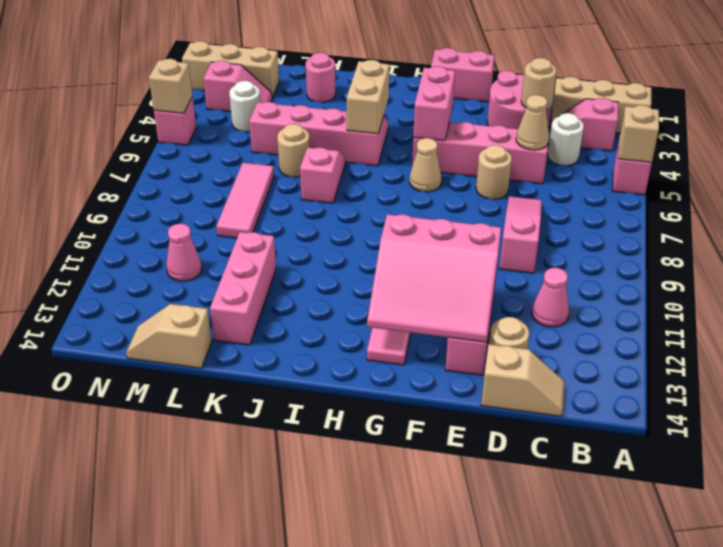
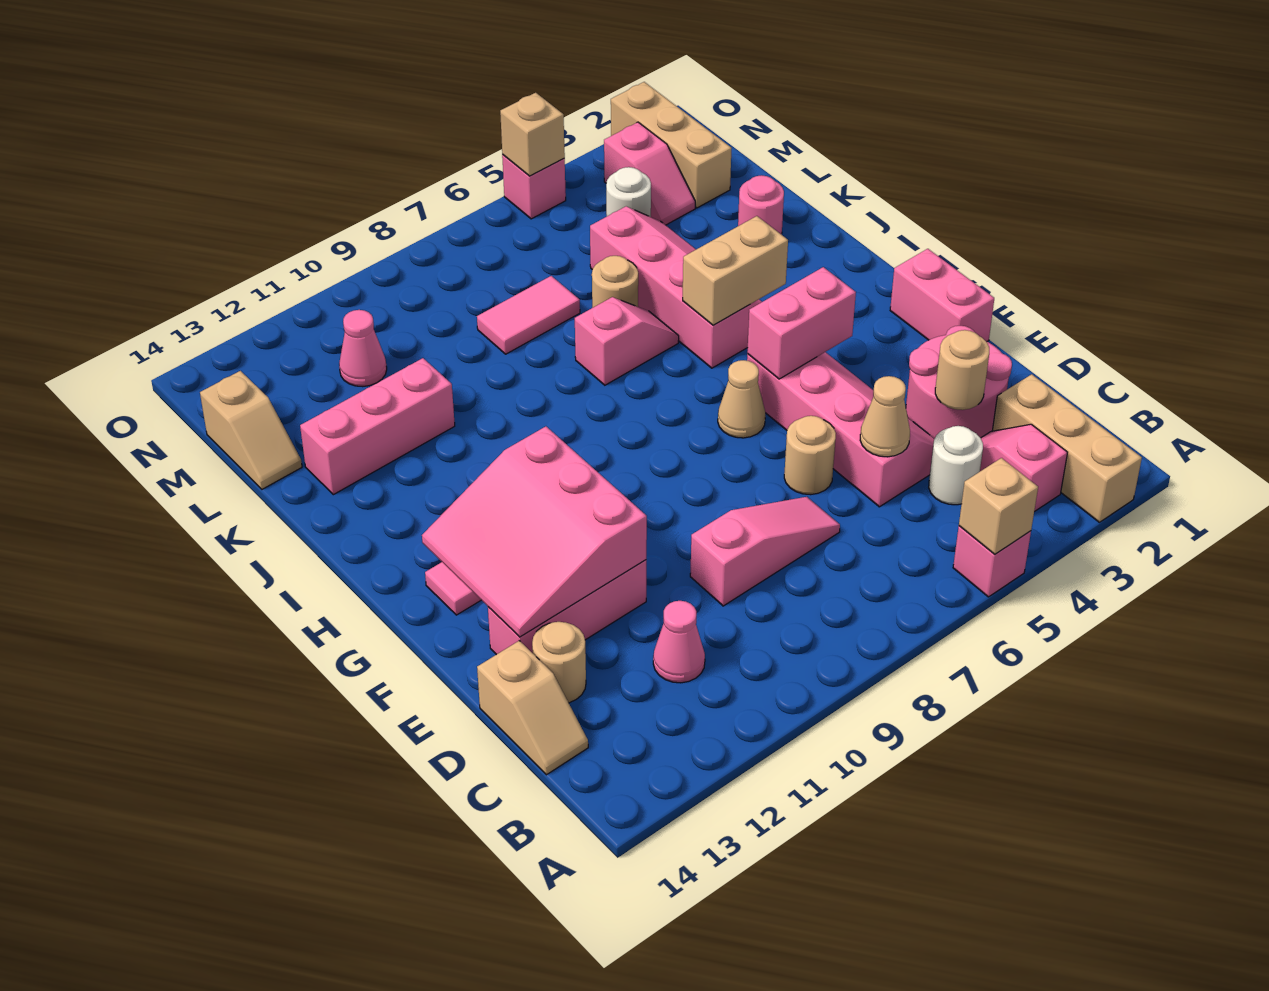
pink 1x3 tile [217,163,274,238] -> pink 1x2 tile [477,276,580,354]
tan 1x2 slope [126,304,212,368] -> tan 1x2 slope turned to [200,371,302,489]

